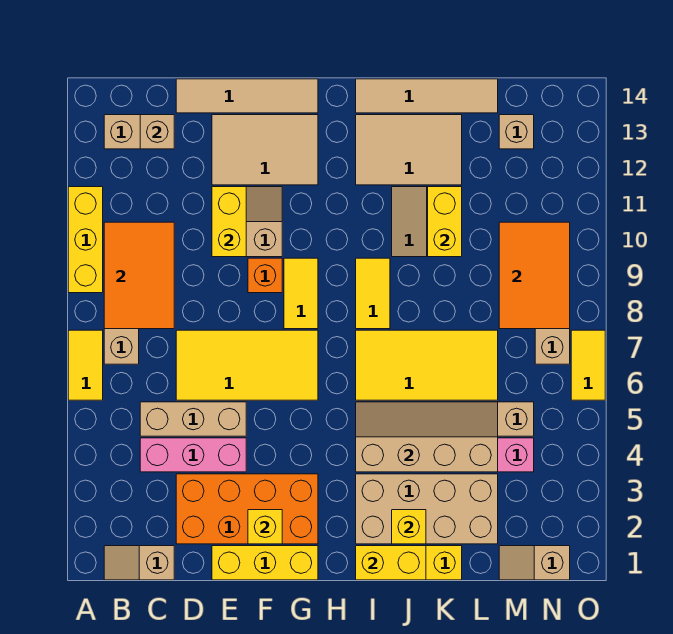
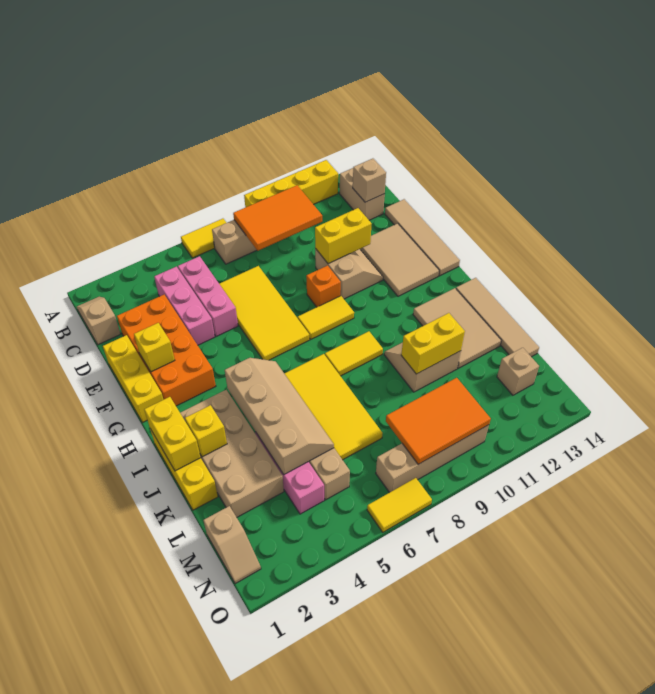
yellow 1x3 brick [68,187,103,293] -> yellow 1x4 brick [244,160,338,207]
tan 1x3 brick [140,402,246,436] -> pink 1x3 brick [178,256,238,337]
tan 1x2 slope [499,546,570,580] -> tan 1x2 slope turned to [203,506,261,584]

